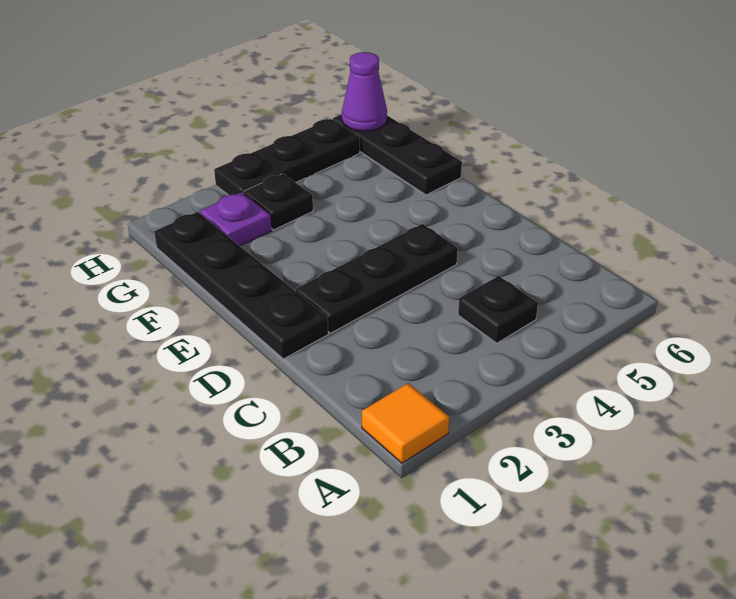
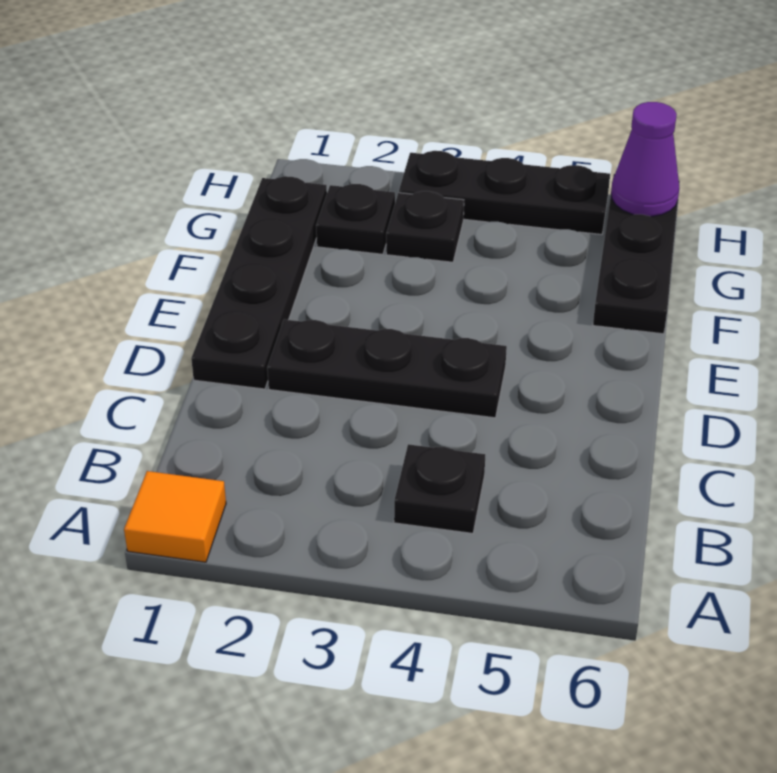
purple 1x1 plate [200,192,272,246] -> black 1x1 plate [316,184,395,254]

